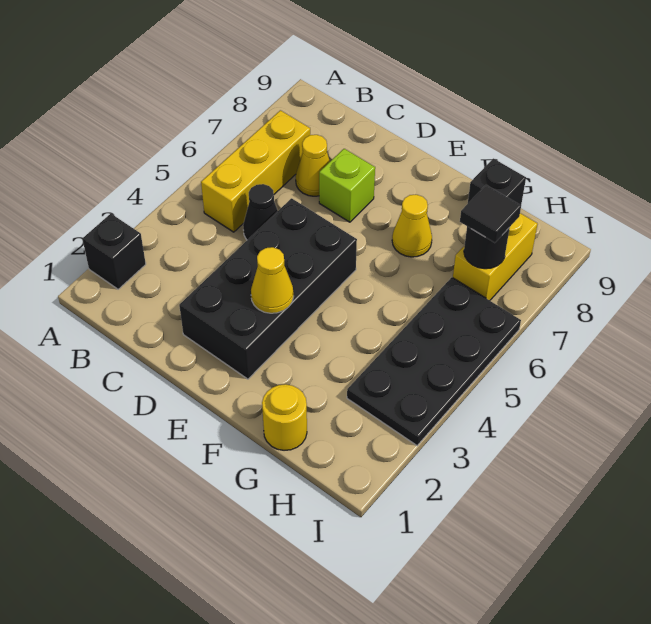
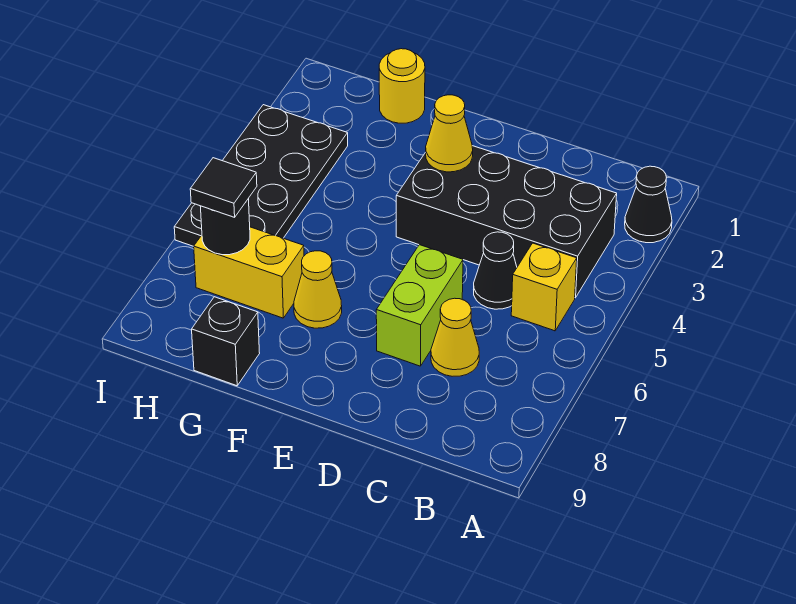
black 1x1 brick [83,214,146,289] -> black 1x1 cone [625,166,672,243]
yellow 1x3 brick [201,110,310,232] -> yellow 1x1 brick [511,243,577,331]
black 2x4 brick [179,198,357,379] -> black 2x4 brick turned to [396,146,617,298]
lime 1x1 brick [319,149,375,222] -> lime 1x2 brick [376,245,463,366]
yellow 1x2 brick [453,213,538,300] -> yellow 1x2 brick turned to [194,227,304,318]

